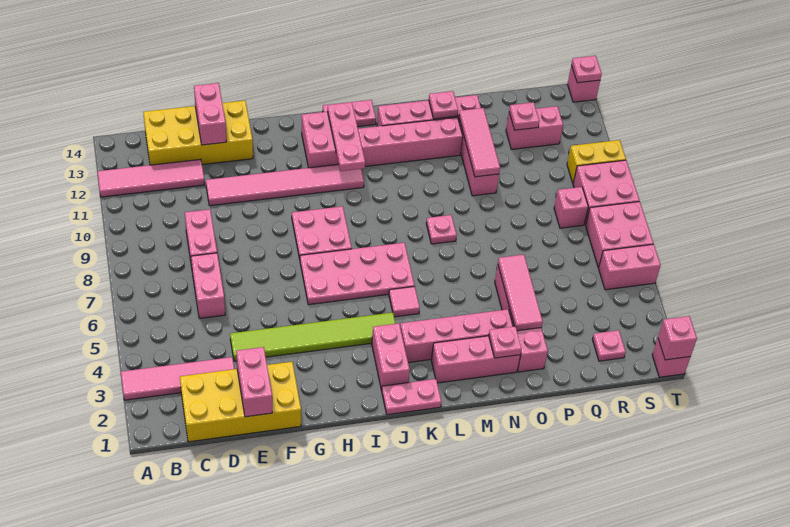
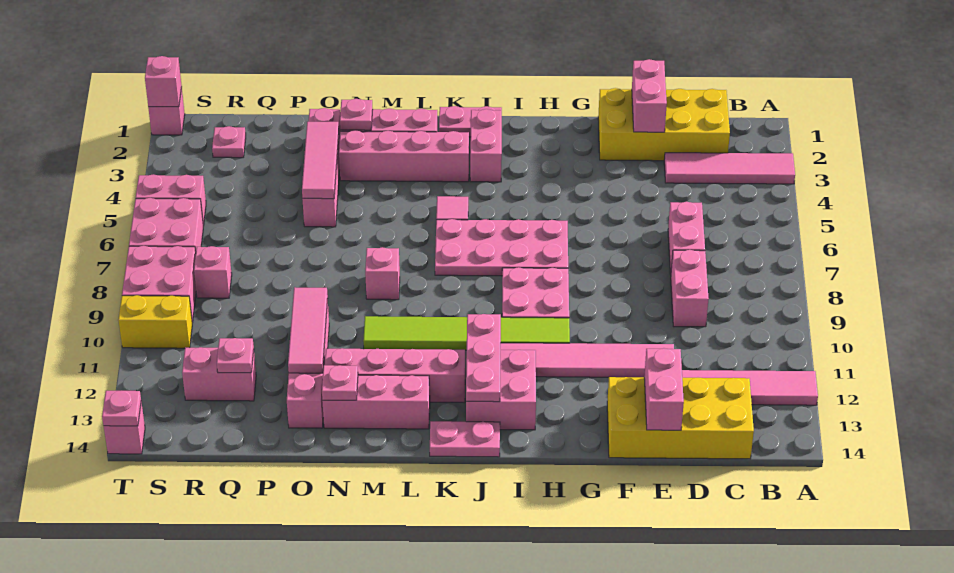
lime 1x6 tile [230,313,396,361] -> lime 1x6 tile moved to [363,316,570,350]
pink 1x1 plate [426,215,457,244] -> pink 1x1 brick [365,247,400,300]

